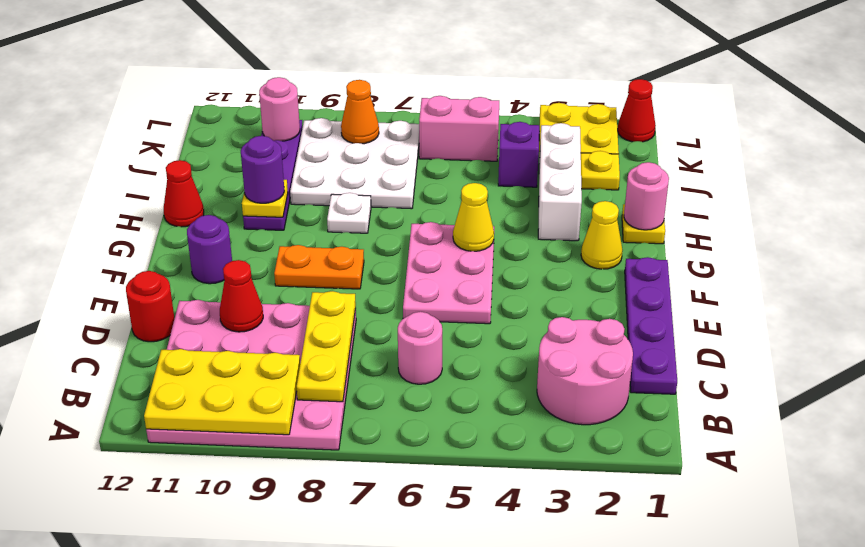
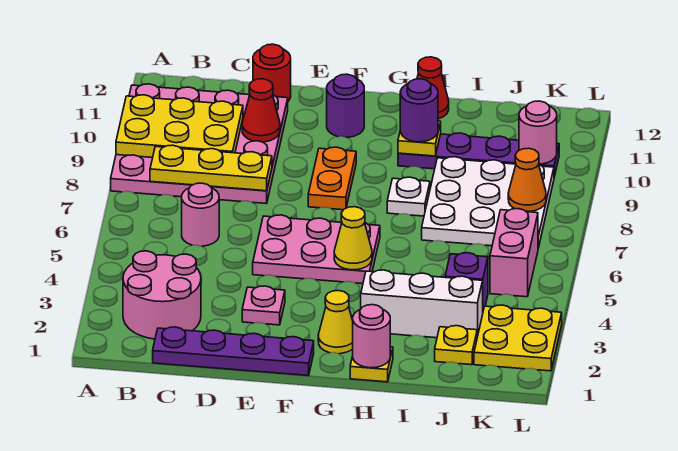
yellow 2x3 plate [144,349,300,435] -> yellow 2x3 plate turned to [116,95,243,158]
none -> pink 1x1 plate [242,286,285,325]
red 1x1 cone [618,79,656,142] -> none

